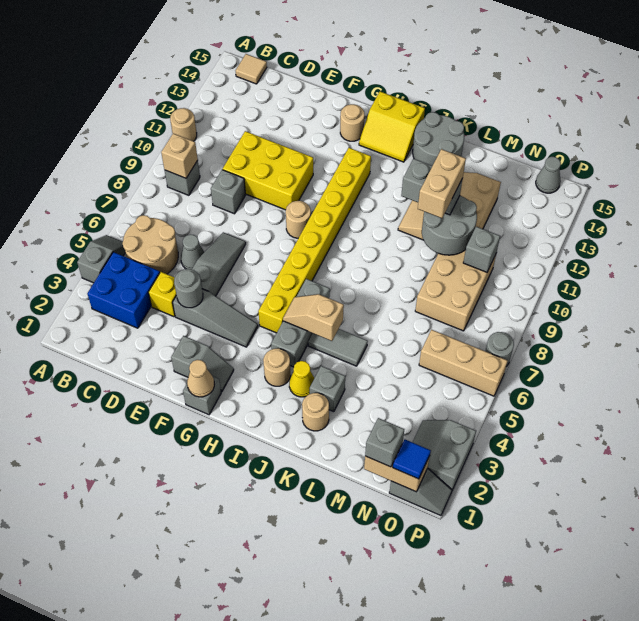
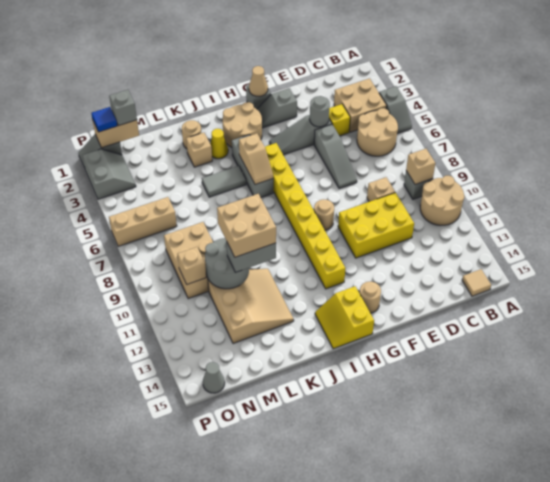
tan 1x1 round brick [170,108,197,141] -> tan 2x2 round brick [420,176,465,225]
blue 2x2 brick [87,252,160,328] -> tan 2x2 brick [334,78,387,132]
grey 1x1 cone [181,234,204,269] -> none
grey 1x1 brick [211,170,245,214] -> tan 1x1 brick [367,177,395,202]
yellow 2x2 slope [359,92,425,162] -> yellow 2x2 slope turned to [315,286,374,349]
tan 1x1 round brick [263,348,291,386] -> tan 2x2 round brick [223,102,262,147]
tan 1x2 slope [283,294,344,341] -> tan 1x2 slope turned to [239,134,273,184]
grey 2x2 round brick [413,112,464,166] -> none
grey 1x1 brick [310,366,345,412] -> tan 1x1 brick [186,133,212,167]
tan 1x2 brick [418,149,466,218] -> tan 2x2 brick [217,194,276,257]
grey 1x1 brick [463,227,500,272] -> tan 1x1 brick [178,247,206,284]
grey 1x1 round brick [485,332,514,367] -> none

